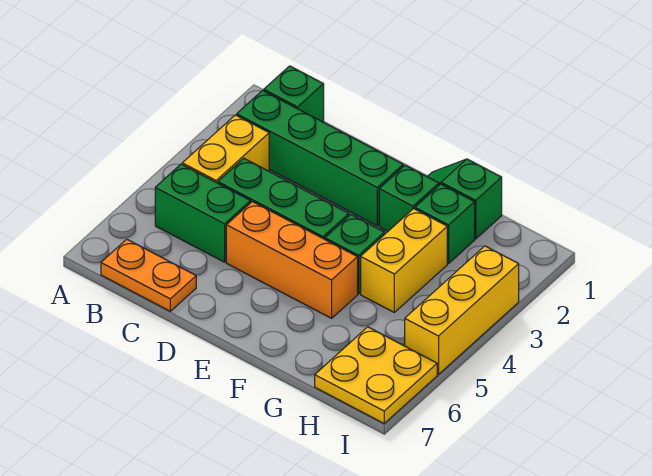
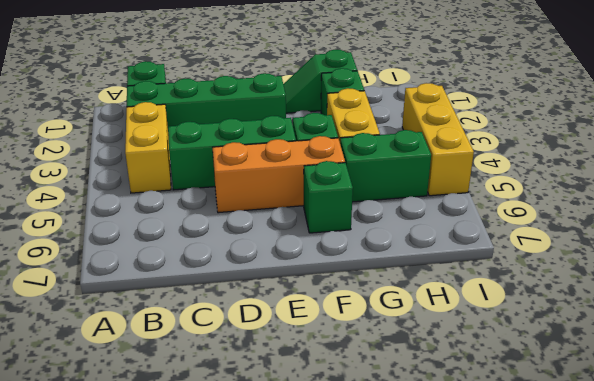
green 1x2 brick [155,164,251,262] -> green 1x2 brick moved to [340,130,431,202]
orange 1x2 plate [101,239,196,311] -> none
green 1x1 brick [379,165,439,232] -> green 1x1 brick moved to [304,161,353,233]
yellow 2x2 plate [315,327,437,423] -> none

